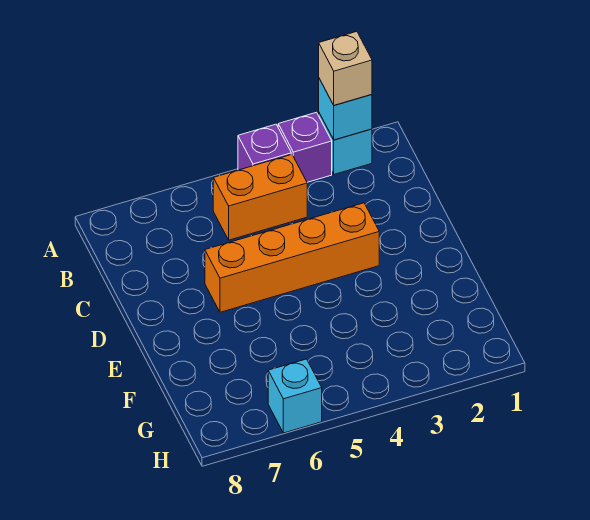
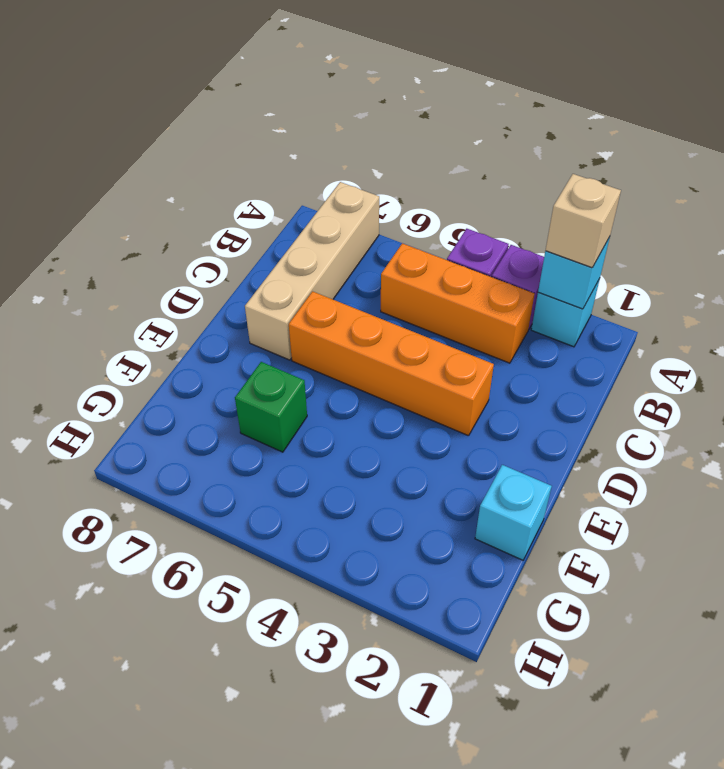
none -> tan 1x4 brick [245,182,379,360]
orange 1x2 brick [213,154,307,240] -> orange 1x3 brick [381,243,535,363]
none -> green 1x1 brick [235,362,307,452]
cyan 1x1 brick [268,359,322,433] -> cyan 1x1 brick moved to [475,465,552,560]

